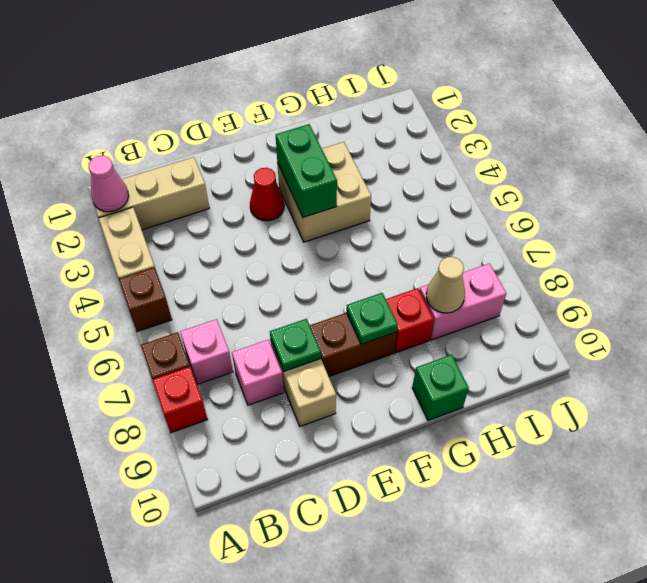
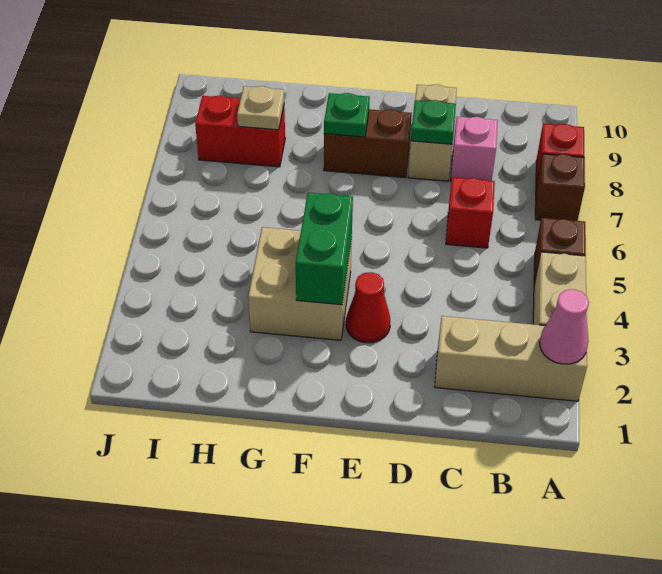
pink 1x1 brick [180,319,233,385] -> none
red 1x1 brick [386,288,434,353] -> red 1x1 brick moved to [446,177,495,248]
green 1x1 brick [412,355,469,421] -> none
pink 1x2 brick [419,263,506,340] -> red 1x2 brick [195,96,285,167]
tan 1x1 cone [426,257,465,313] -> tan 1x1 plate [237,86,284,130]

